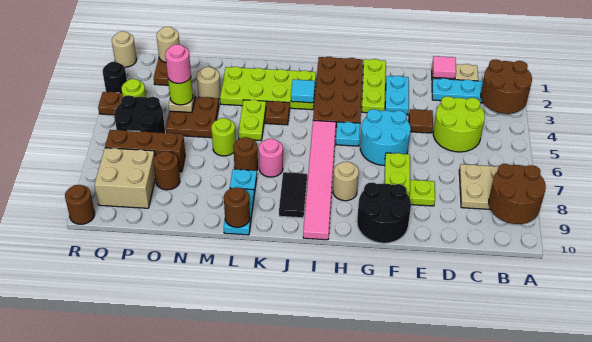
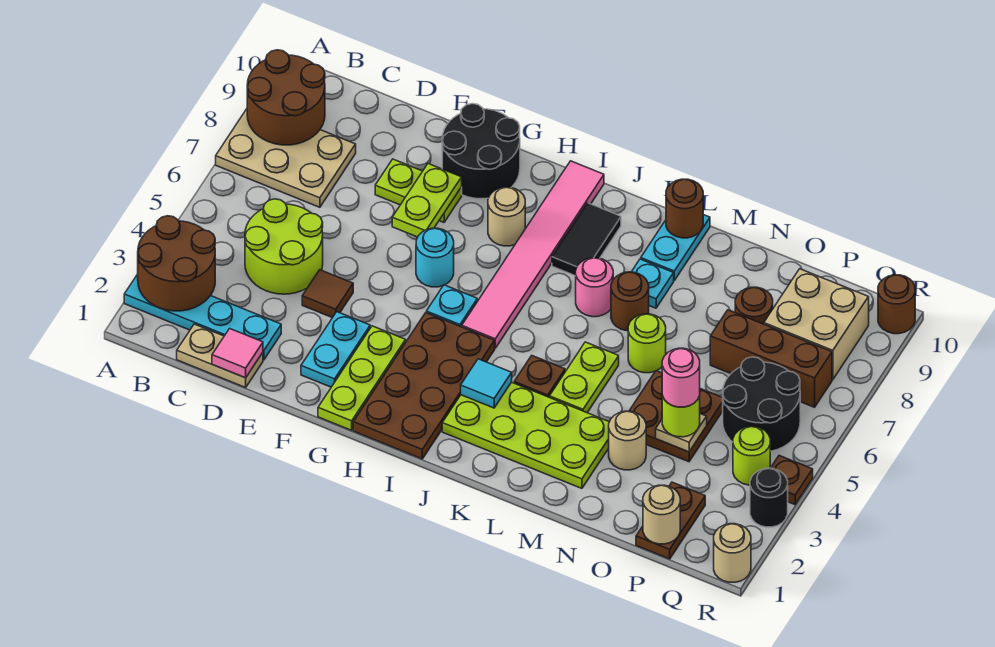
cyan 2x2 round brick [360,109,411,166] -> cyan 1x1 round brick [416,228,454,287]

